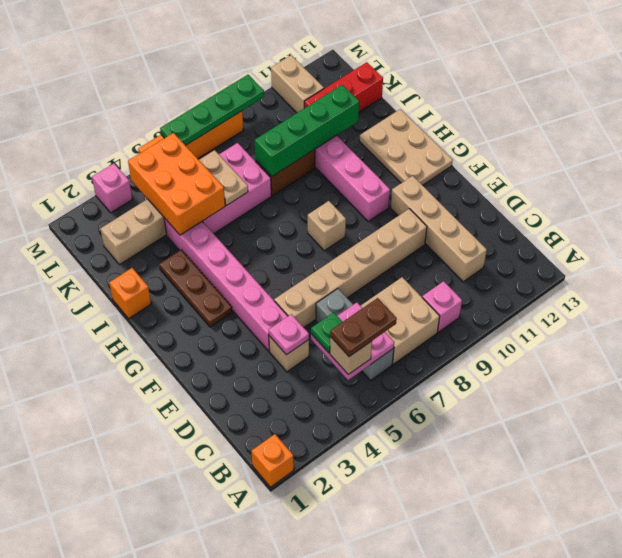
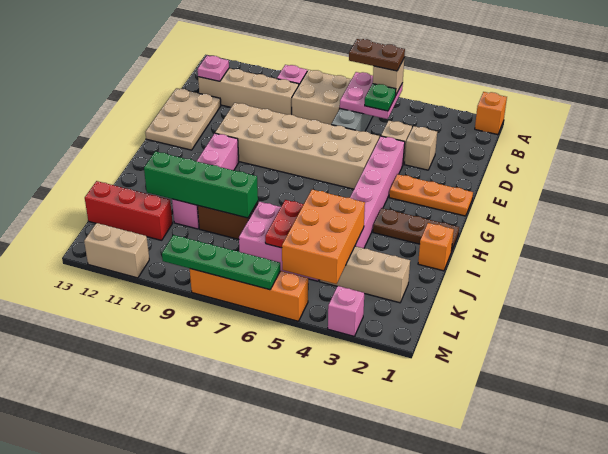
tan 1x4 brick [391,176,487,282] -> tan 1x4 brick turned to [198,68,299,115]
pink 1x1 plate [269,314,309,355] -> pink 1x1 plate moved to [198,56,229,81]
tan 1x6 brick [274,209,427,327] -> tan 2x6 brick [215,103,379,189]
none -> orange 1x3 plate [389,174,473,216]
brown 1x3 plate [159,250,232,327] -> brown 1x3 plate turned to [373,208,459,252]
tan 1x1 brick [308,201,346,251] -> tan 1x1 brick moved to [405,126,437,170]
tan 2x3 plate [359,109,453,185] -> tan 2x3 plate moved to [145,88,221,150]
tan 1x2 plate [199,150,248,205] -> red 1x2 plate [265,200,304,248]
tan 1x2 brick [271,55,324,113] -> tan 1x2 brick turned to [84,223,149,278]

